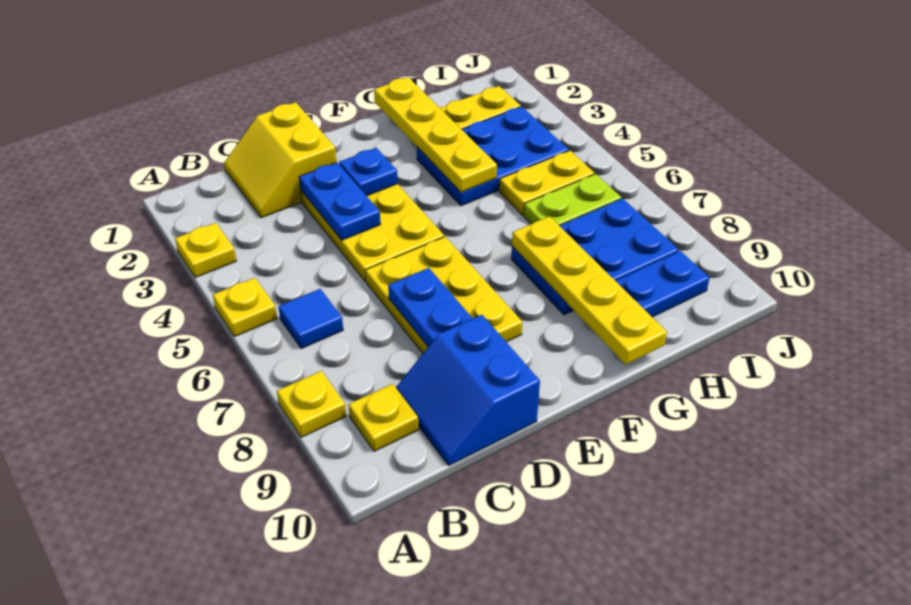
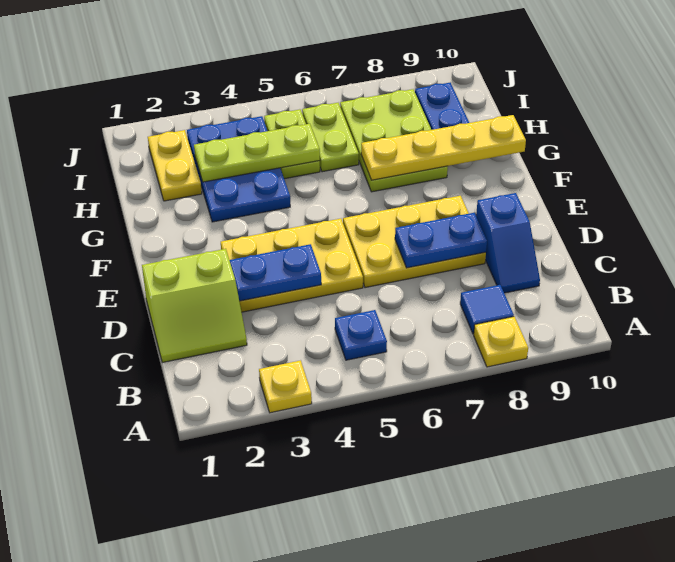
yellow 1x1 plate [213,278,277,337] -> none
blue 1x1 tile [278,289,343,349] -> blue 1x1 tile moved to [460,285,514,334]
yellow 1x1 plate [348,384,419,451] -> none
yellow 2x2 slope [224,102,336,218] -> lime 2x2 slope [142,249,247,362]
blue 2x2 slope [396,315,540,465] -> blue 1x2 slope [476,193,540,293]
blue 1x1 plate [339,148,398,196] -> blue 1x1 plate moved to [335,310,387,360]
yellow 1x4 plate [374,77,497,192] -> none
blue 2x3 plate [511,198,679,315] -> lime 2x3 plate [340,89,448,192]
none -> lime 1x3 plate [194,124,320,182]
yellow 1x2 plate [499,151,594,215] -> lime 1x2 plate [264,109,320,179]

